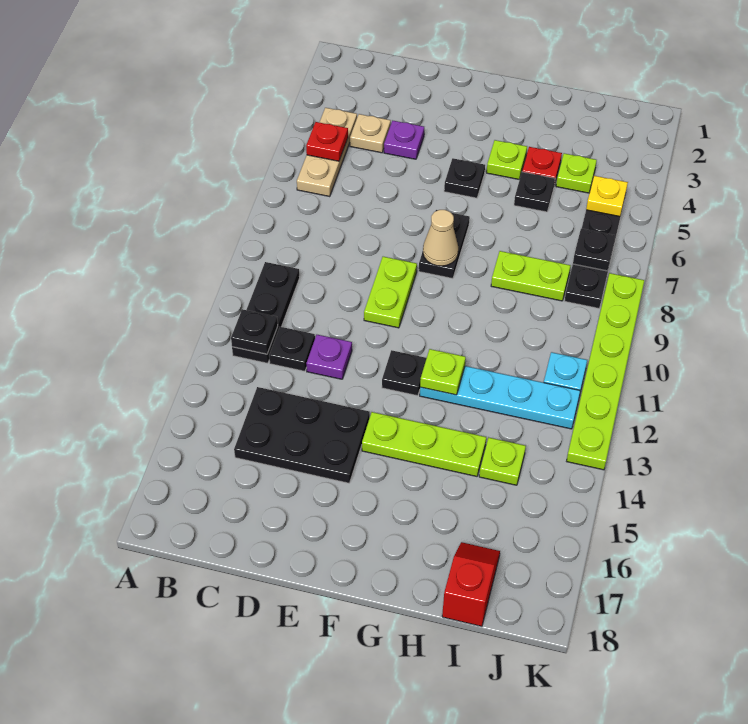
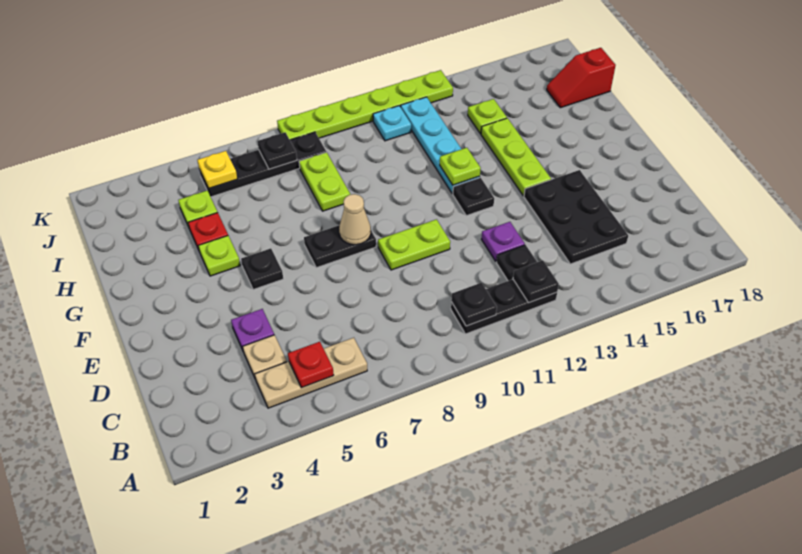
black 1x1 plate [514,172,555,212] -> black 1x1 plate moved to [451,283,497,326]

